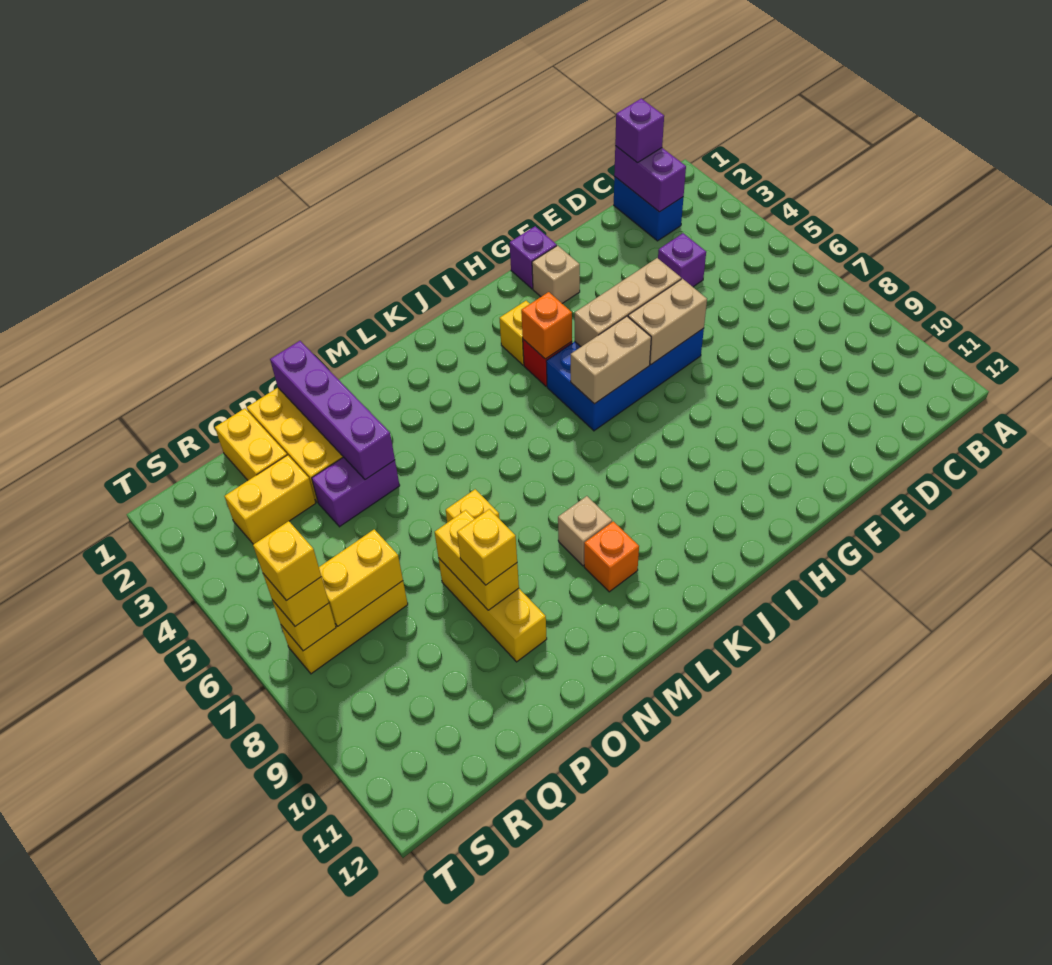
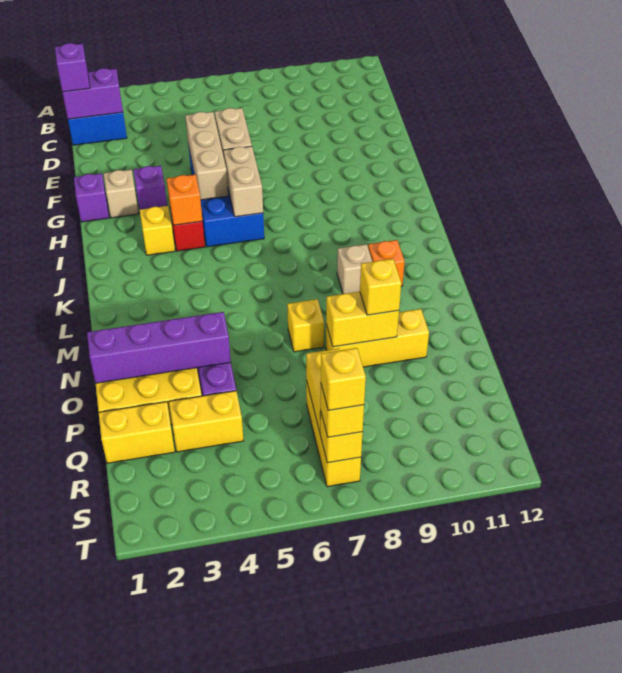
purple 1x1 brick [658,233,706,287] -> purple 1x1 brick moved to [133,166,167,210]
yellow 1x2 brick [225,455,316,544] -> yellow 1x2 brick turned to [169,391,244,452]

